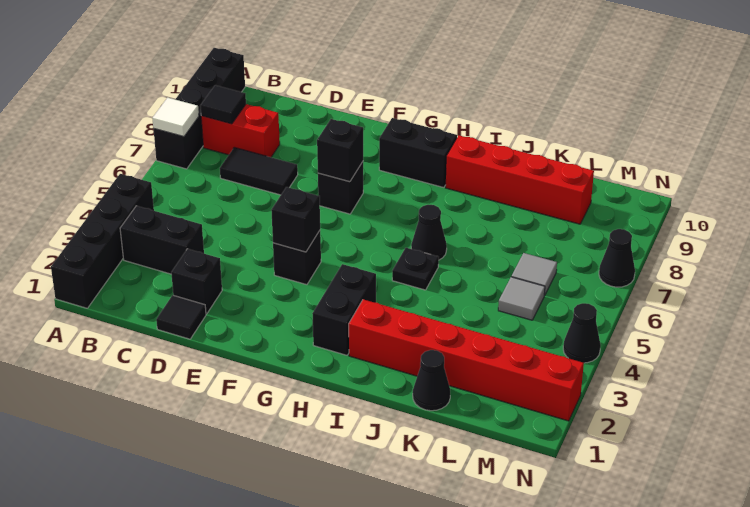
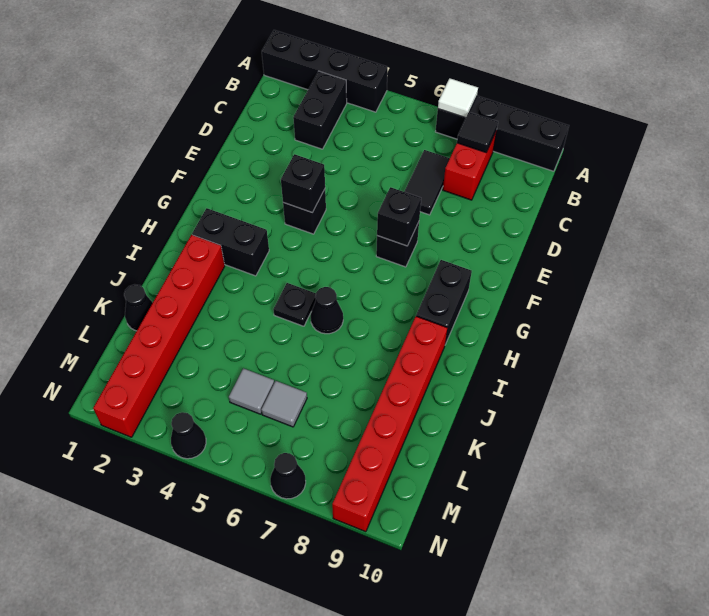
black 1x1 tile [156,295,206,339] -> none
black 1x1 brick [171,249,222,314] -> none
red 1x4 brick [446,135,594,224] -> red 1x6 brick [332,316,447,532]

